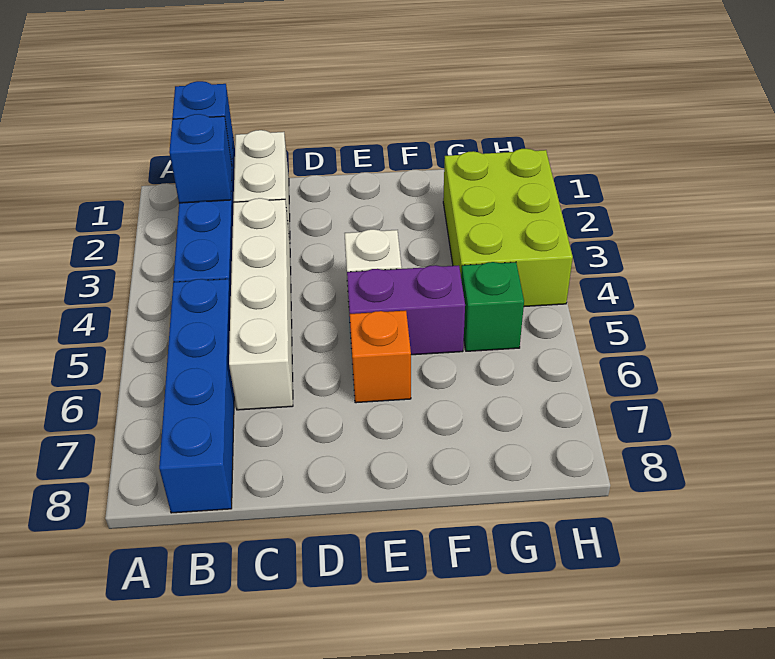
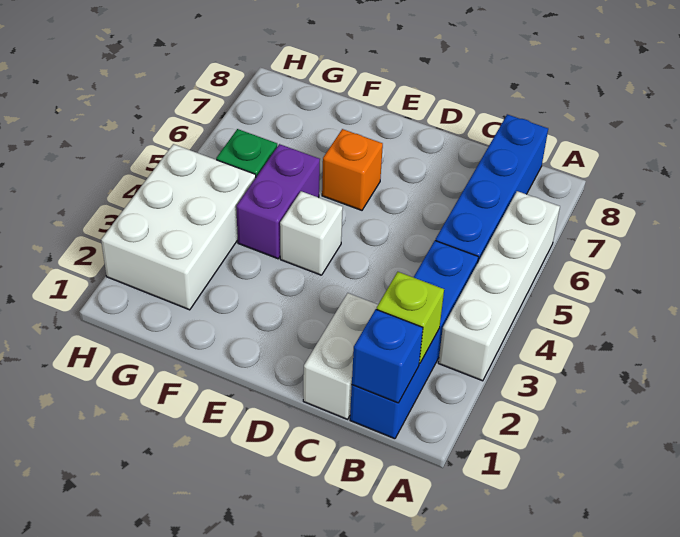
blue 1x1 brick [169,114,232,203] -> lime 1x1 brick [377,272,444,364]
white 1x4 brick [229,198,293,410] -> white 1x4 brick moved to [438,191,560,381]
purple 1x2 brick [347,265,465,355] -> purple 1x2 brick turned to [236,144,320,259]
lime 2x3 brick [443,149,573,307] -> white 2x3 brick [101,144,256,310]

